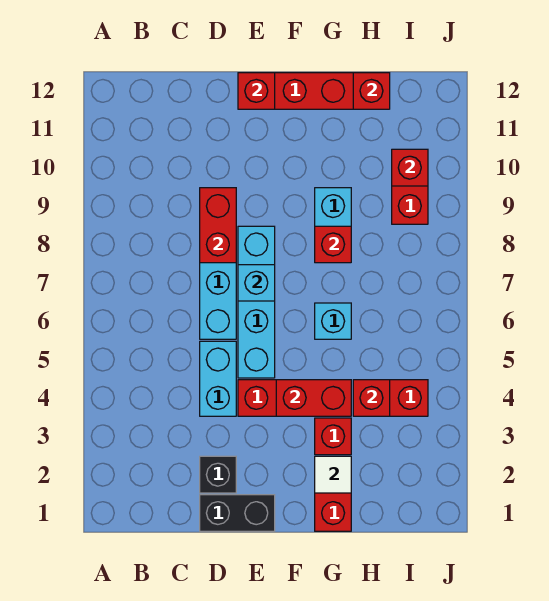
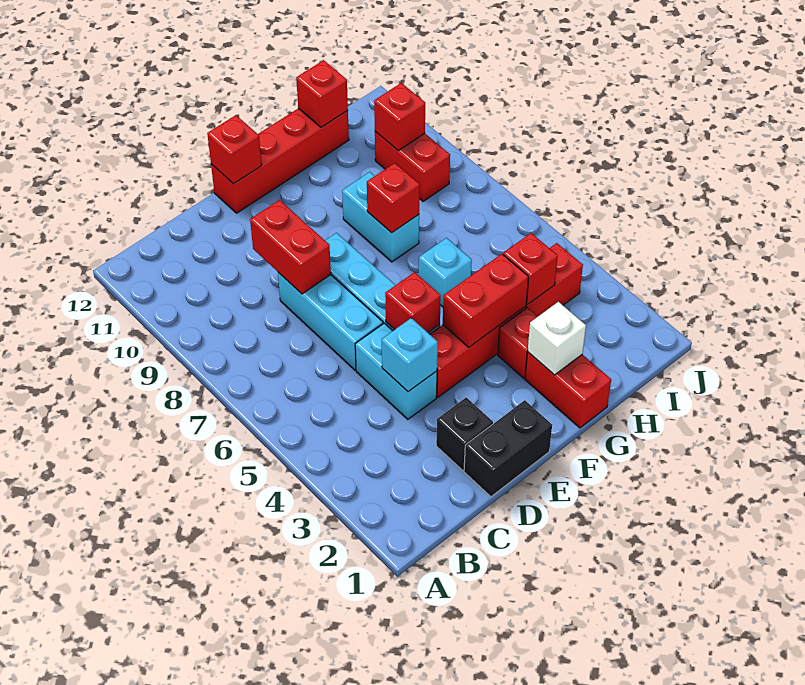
none -> red 1x1 brick [385,272,441,333]
cyan 1x1 brick [238,265,275,301] -> cyan 1x1 brick moved to [382,318,438,392]
white 1x1 tile [315,456,351,493] -> white 1x1 brick [528,302,586,375]

